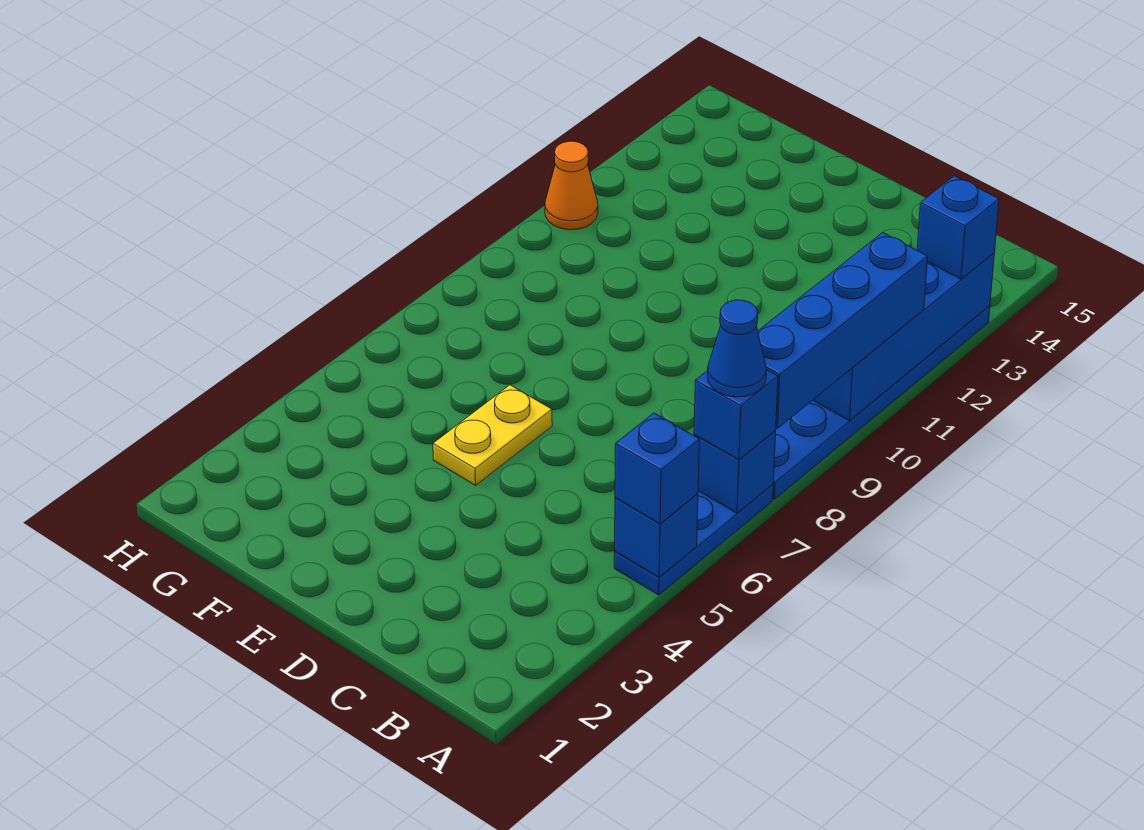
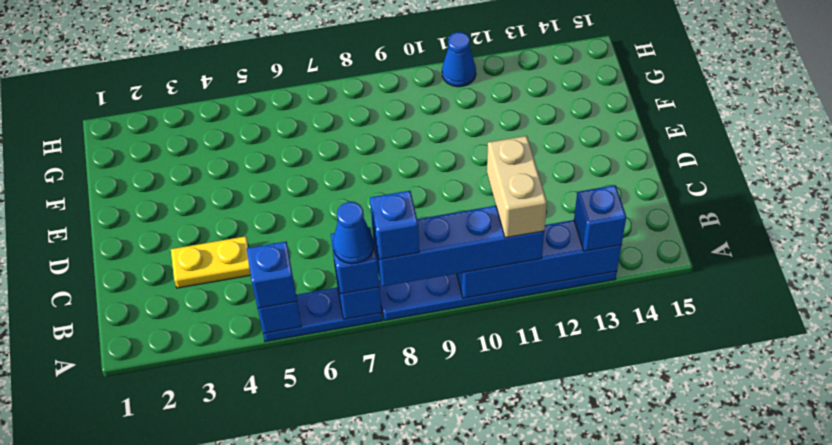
none -> blue 1x1 brick [370,191,419,259]
none -> tan 1x2 brick [487,136,547,238]
yellow 1x2 plate [433,385,552,485] -> yellow 1x2 plate moved to [171,236,251,288]
orange 1x1 cone [545,141,598,230] -> blue 1x1 cone [442,32,476,87]

